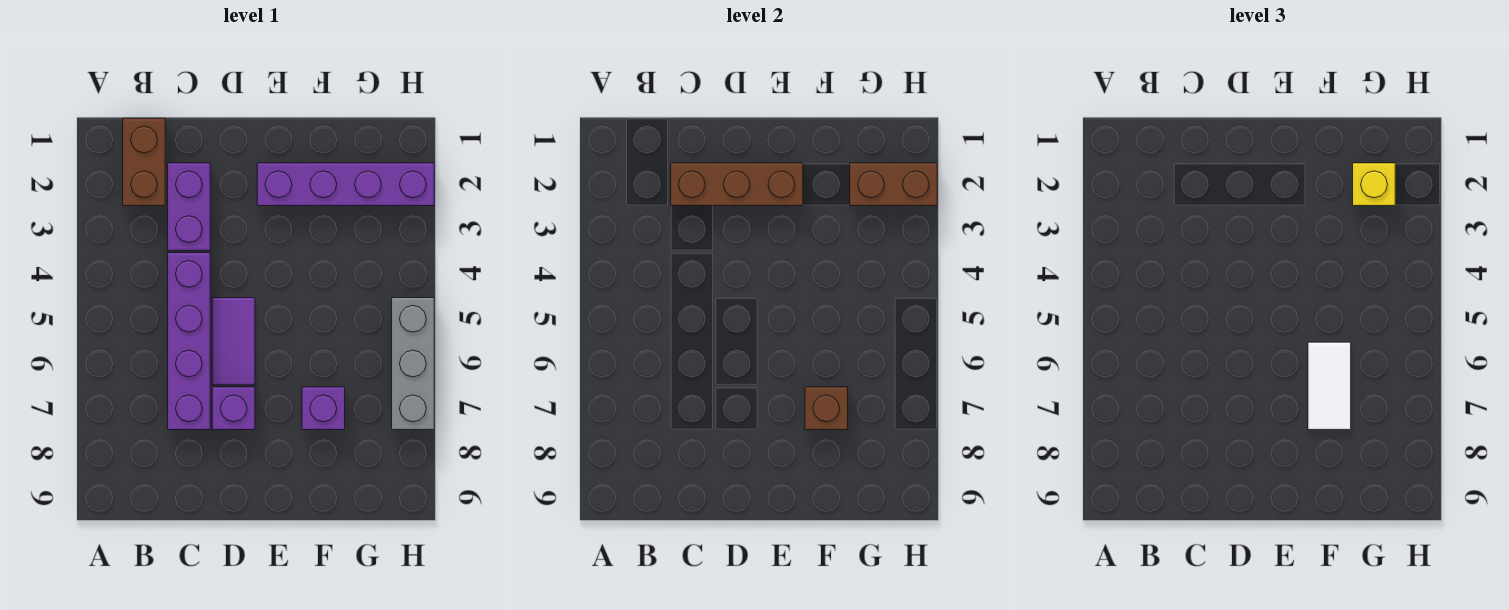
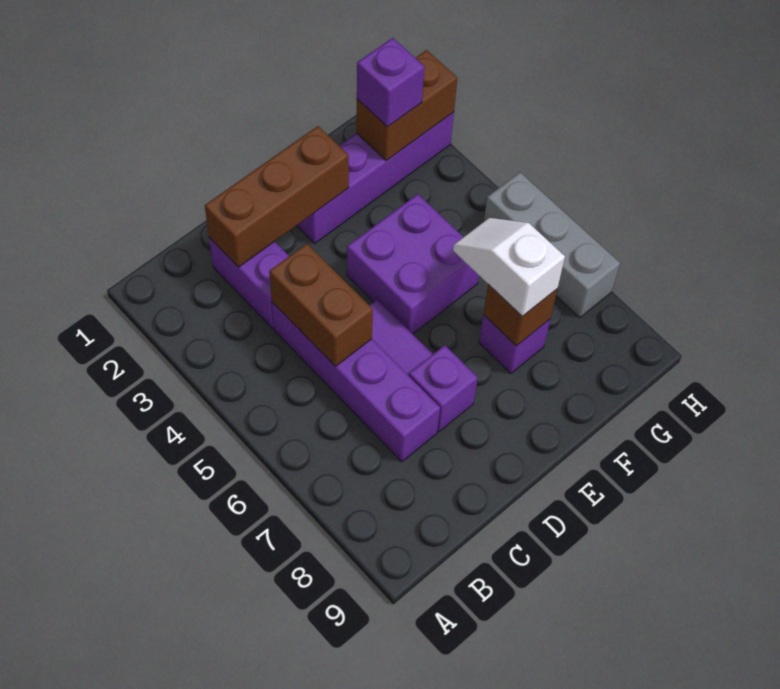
brown 1x2 brick [123,118,165,206] -> brown 1x2 brick moved to [269,244,373,366]
none -> purple 2x2 brick [347,194,479,334]
white 1x2 tile [1308,342,1351,430] -> white 1x2 slope [453,218,565,316]
yellow 1x1 brick [1353,163,1395,206] -> purple 1x1 brick [357,38,424,127]

